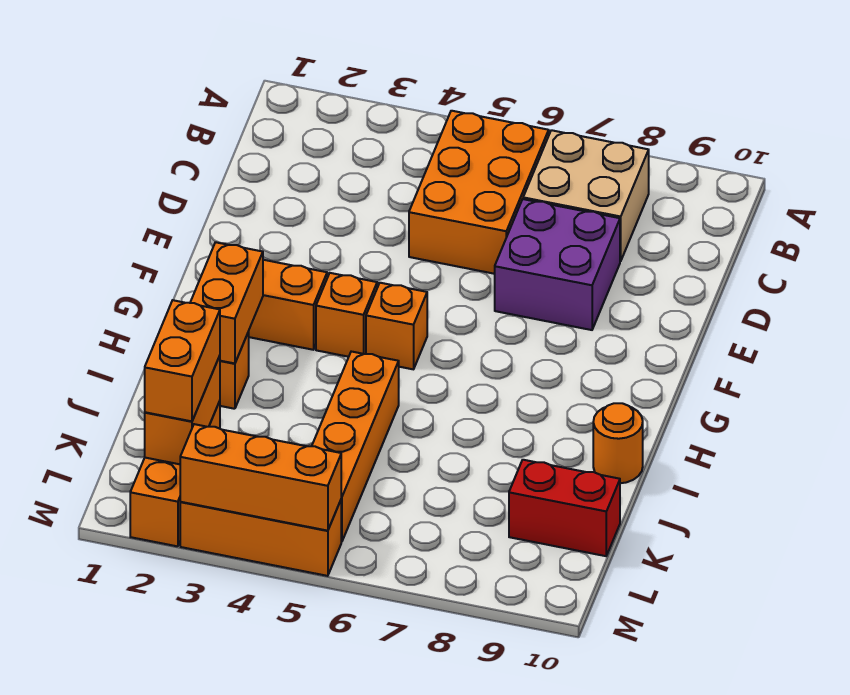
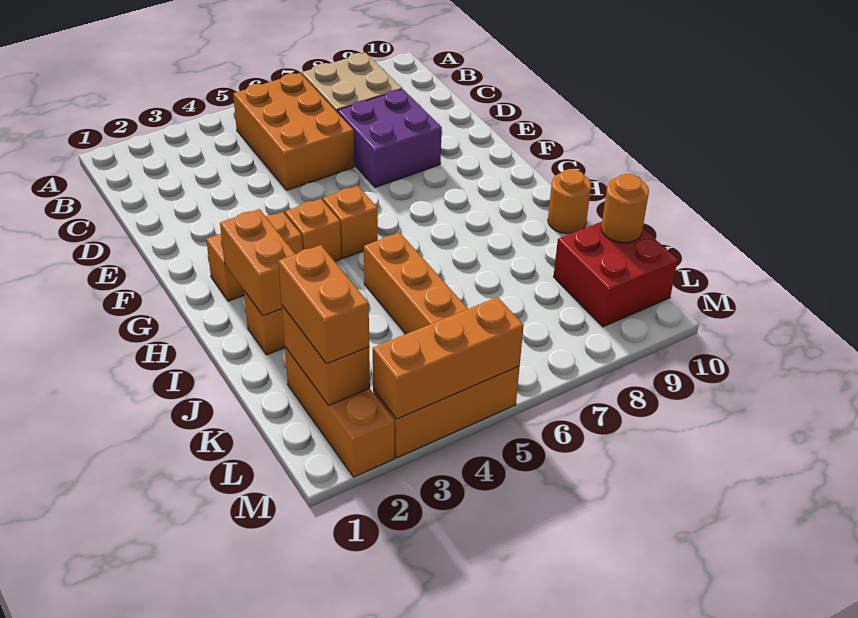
red 1x2 brick [509,460,620,556] -> red 2x2 brick [554,222,678,327]
none -> orange 1x1 round brick [601,174,649,243]

